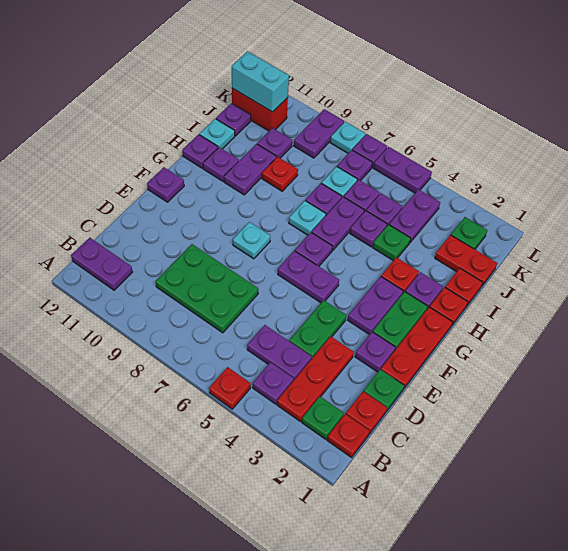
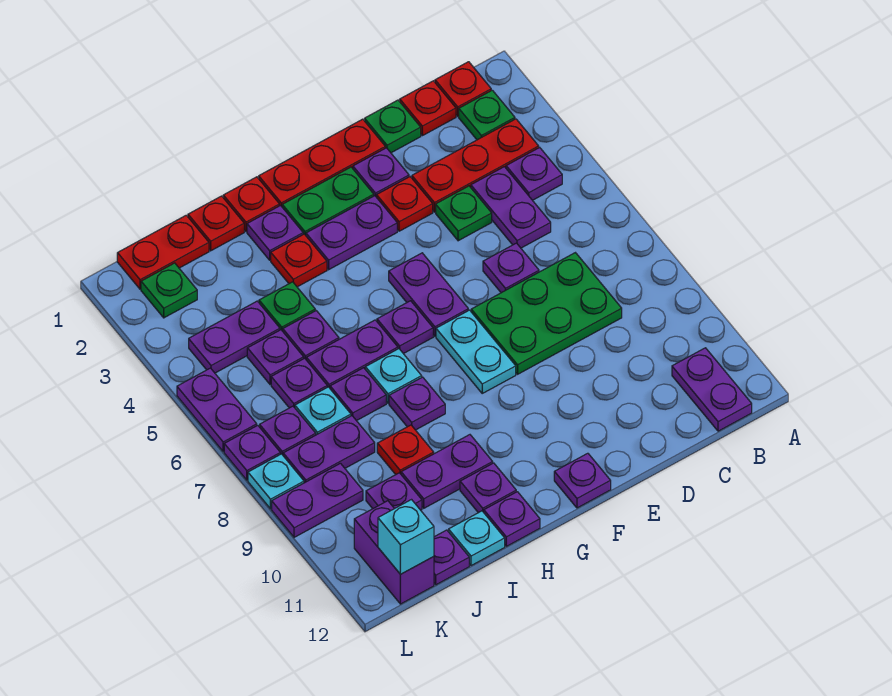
red 1x1 plate [209,367,251,409] -> red 1x1 plate moved to [377,177,433,231]
green 2x3 plate [156,244,258,333] -> green 2x3 plate turned to [471,253,622,374]
green 1x2 plate [289,300,346,358] -> green 1x1 plate [436,186,492,241]
none -> purple 1x1 plate [483,243,539,293]
cyan 1x1 plate [233,222,270,259] -> cyan 1x2 plate [436,310,516,393]
none -> purple 1x1 plate [389,377,445,430]
red 1x2 plate [435,235,497,287] -> red 1x2 plate turned to [117,215,209,289]
none -> purple 1x2 plate [283,416,375,483]
red 1x2 brick [232,88,288,131] -> purple 1x2 brick [354,501,434,604]
cyan 1x2 brick [232,51,289,112] -> cyan 1x1 brick [378,500,434,574]

